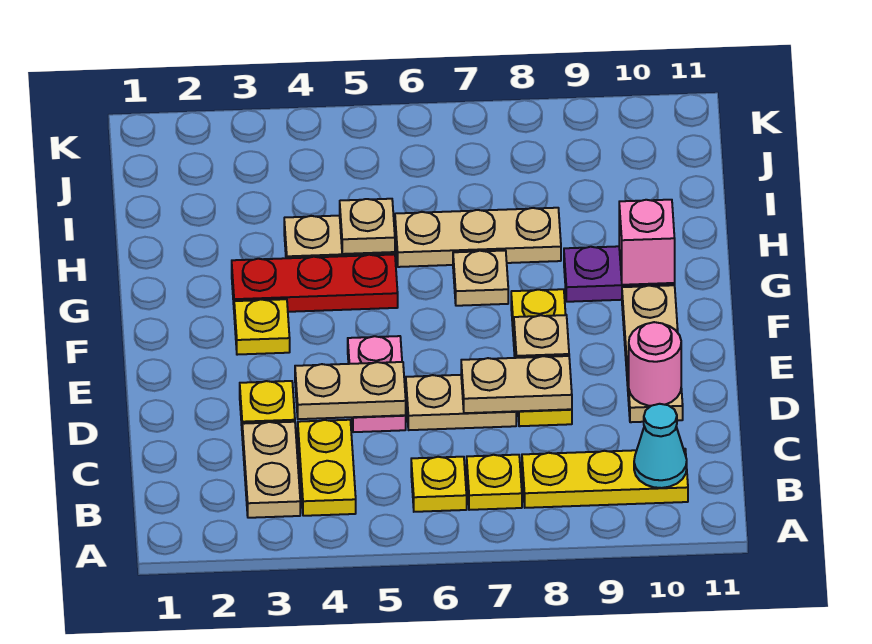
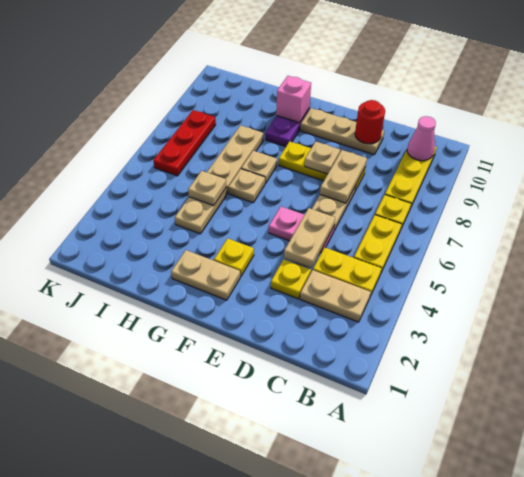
yellow 1x1 plate [411,457,467,512] -> yellow 1x2 plate [354,215,402,272]
cyan 1x1 cone [634,404,687,488] -> pink 1x1 cone [407,116,436,161]
pink 1x1 round brick [629,322,681,406] -> red 1x1 round brick [355,100,385,144]
none -> tan 1x2 plate [171,250,240,300]
red 1x3 plate [232,254,398,312] -> red 1x3 plate moved to [153,110,216,176]
none -> tan 1x1 plate [229,169,265,203]

